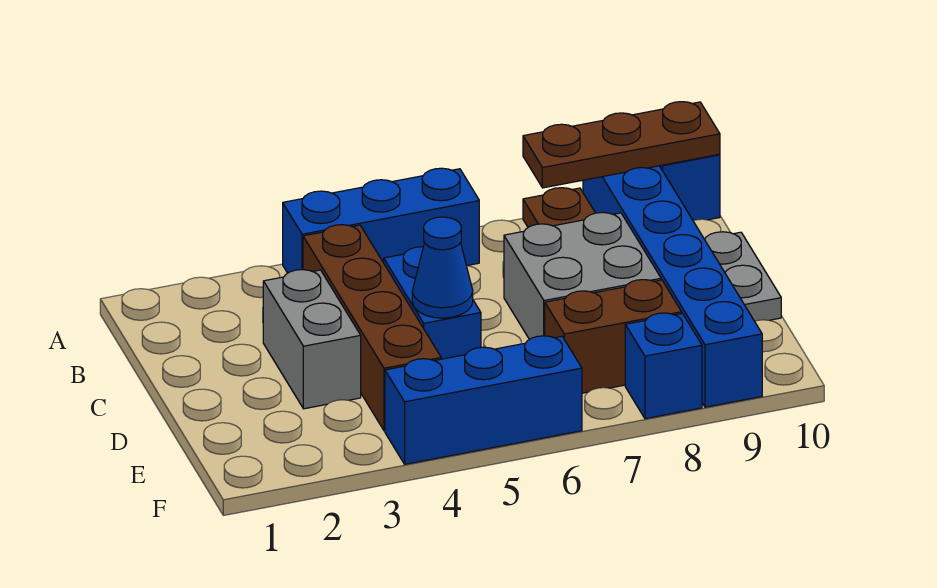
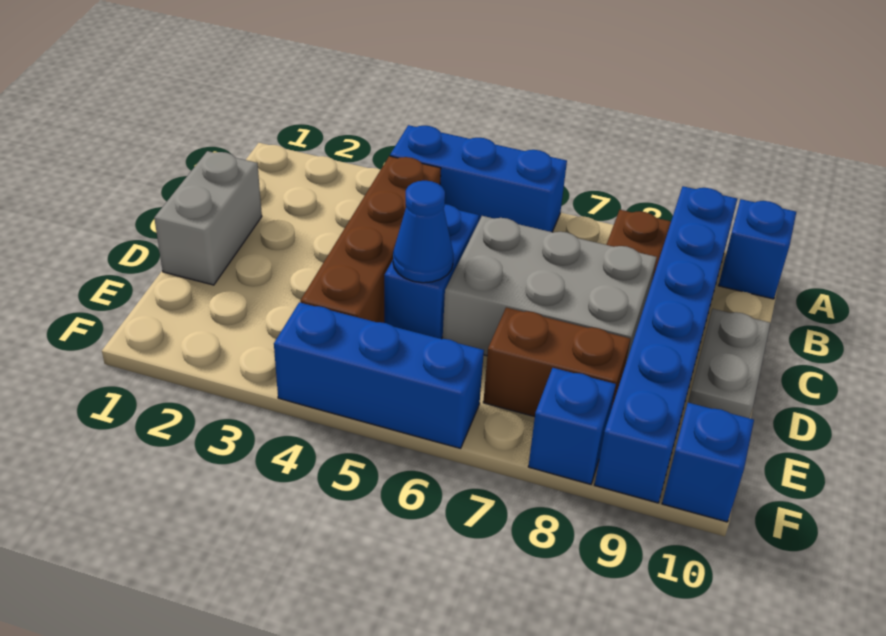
brown 1x3 plate [523,102,720,188] -> none
grey 1x2 brick [263,270,361,409] -> grey 1x2 brick moved to [154,151,262,285]
grey 2x2 brick [504,212,661,340] -> grey 2x3 brick [443,216,657,361]
none -> blue 1x1 brick [662,403,754,522]

